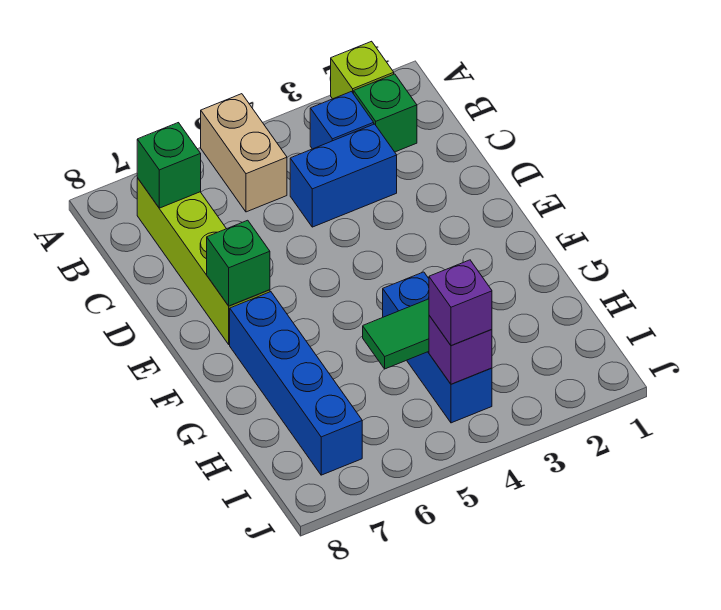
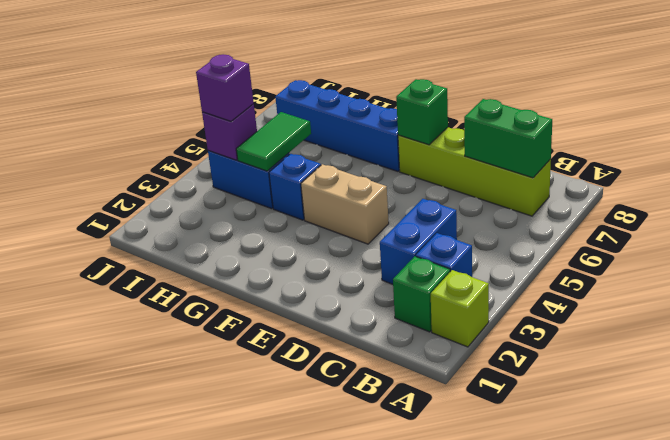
tan 1x2 brick [201,94,287,212] -> tan 1x2 brick moved to [301,164,389,244]
green 1x1 brick [137,123,201,208] -> green 1x2 brick [464,99,552,178]

